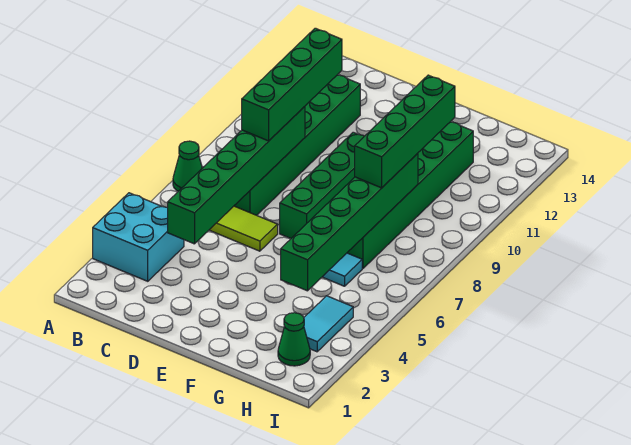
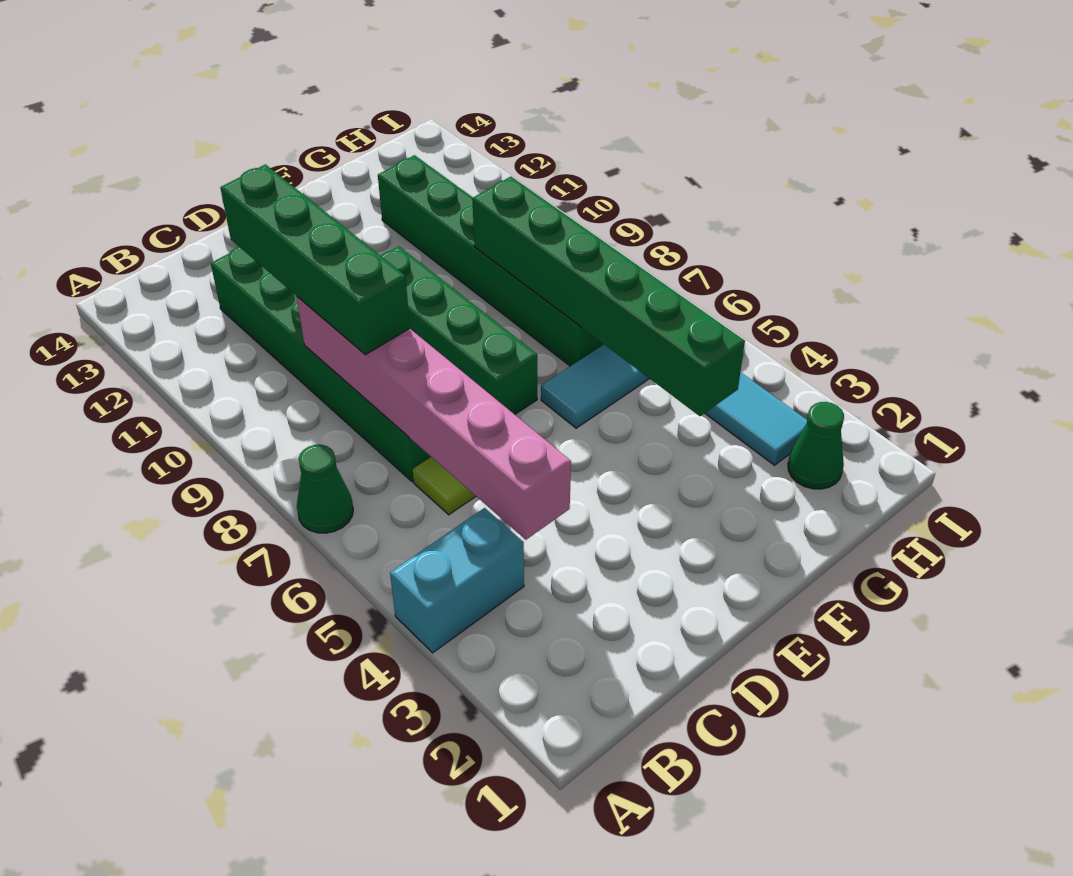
cyan 2x2 brick [93,193,184,281] -> cyan 1x2 brick [390,508,524,653]
green 1x6 brick [168,107,305,244] -> pink 1x6 brick [297,297,571,540]
green 1x4 brick [355,75,455,188] -> none

